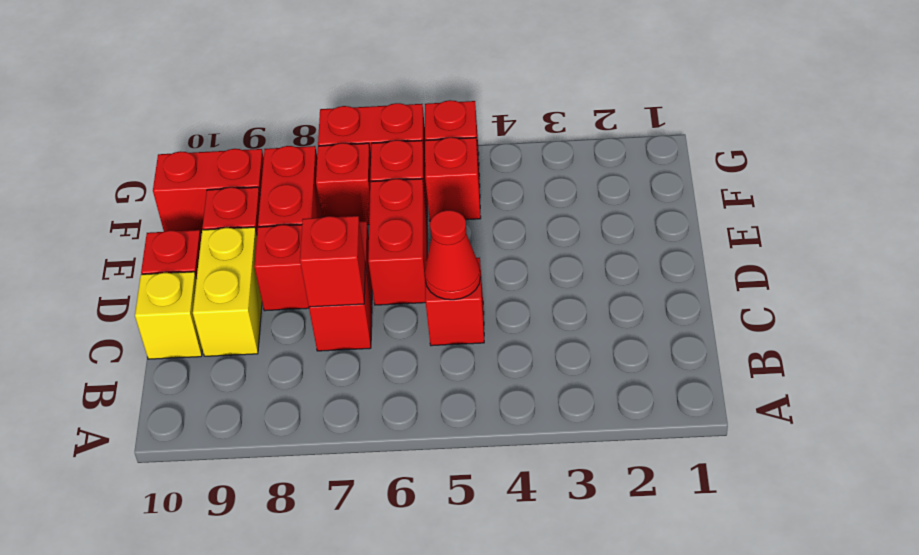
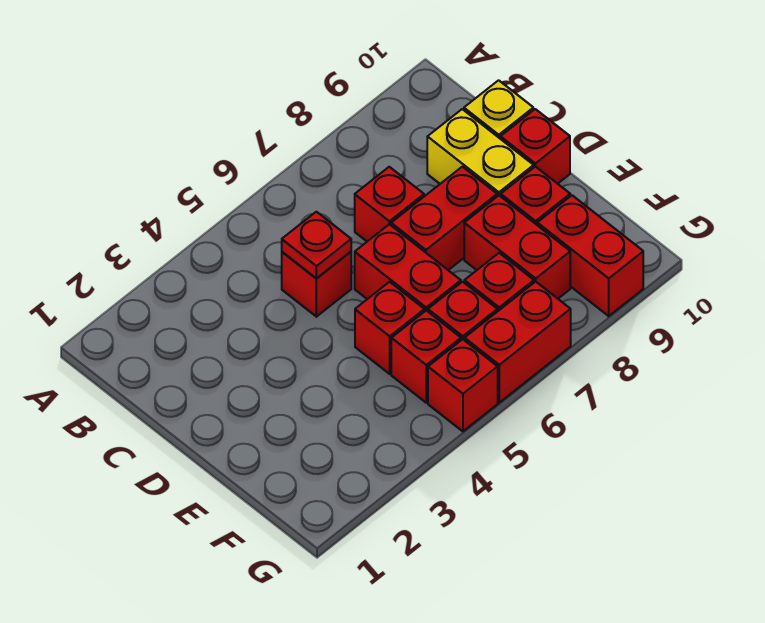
red 1x1 cone [425,210,481,300] -> red 1x1 plate [282,212,351,279]
red 1x1 brick [300,216,365,307] -> red 1x1 brick moved to [355,282,424,374]
red 1x2 brick [153,149,264,233] -> red 1x2 brick turned to [537,195,643,316]

